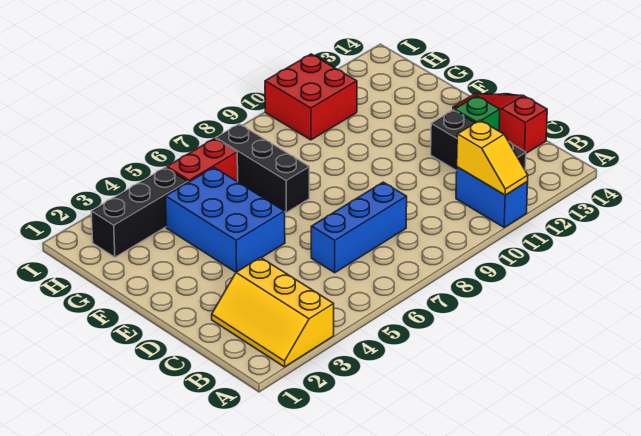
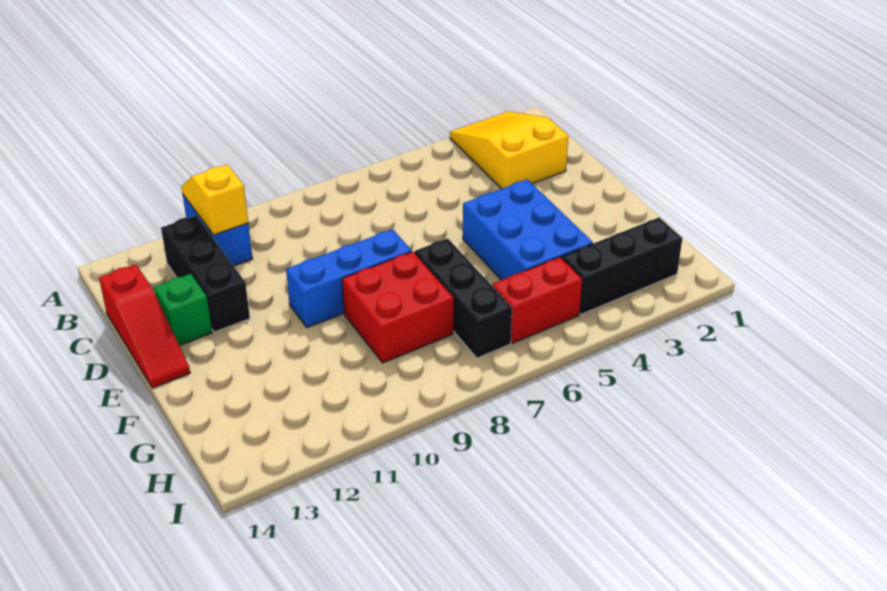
yellow 2x3 slope [212,258,334,367] -> yellow 2x3 slope turned to [450,111,568,189]
blue 1x3 brick [311,182,407,273] -> blue 1x3 brick moved to [286,229,412,328]
red 2x2 brick [265,54,357,140] -> red 2x2 brick moved to [342,252,454,363]

